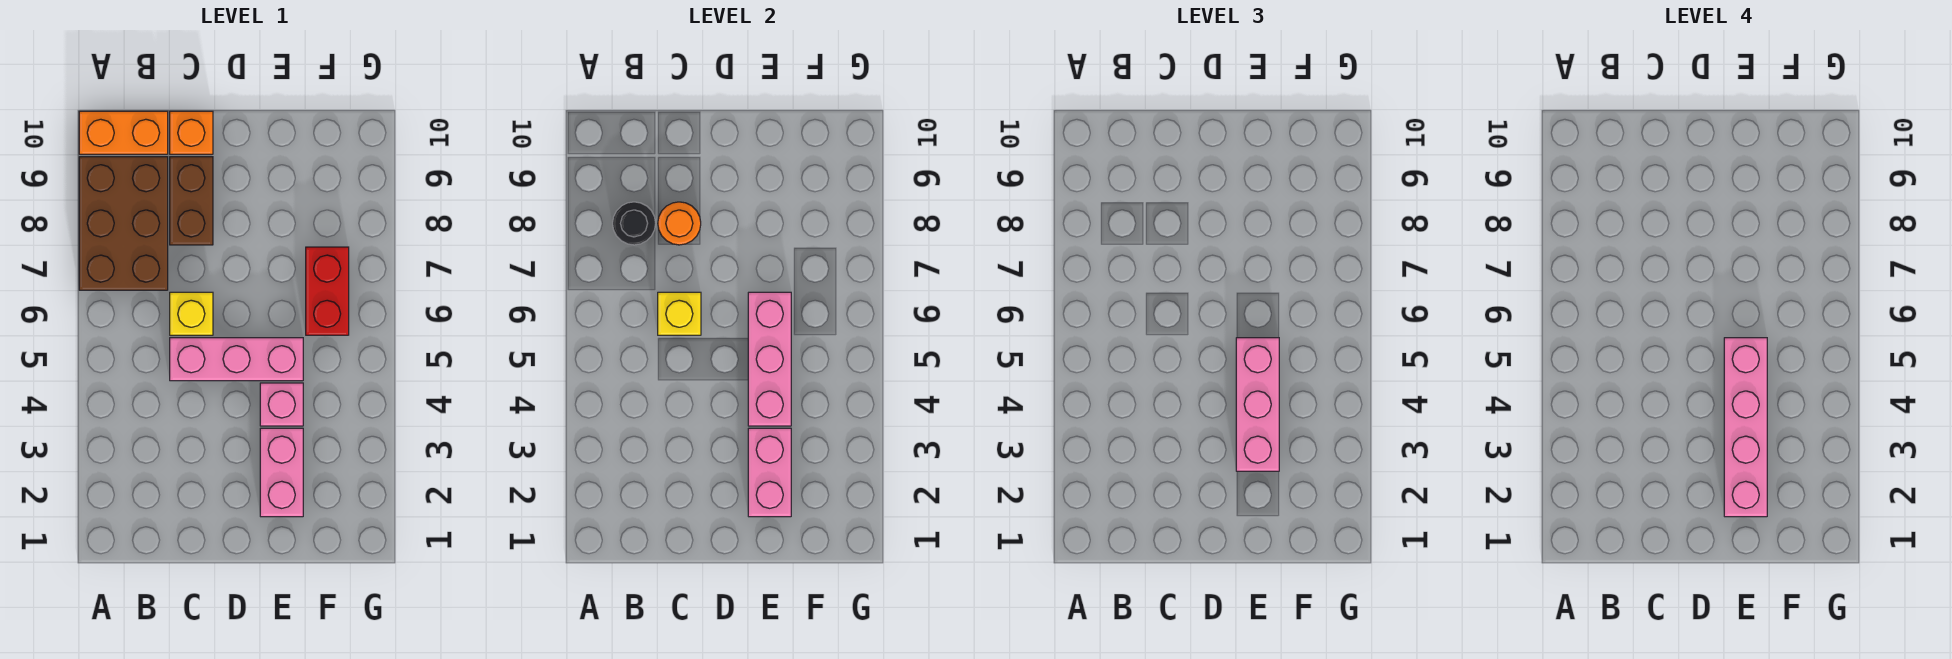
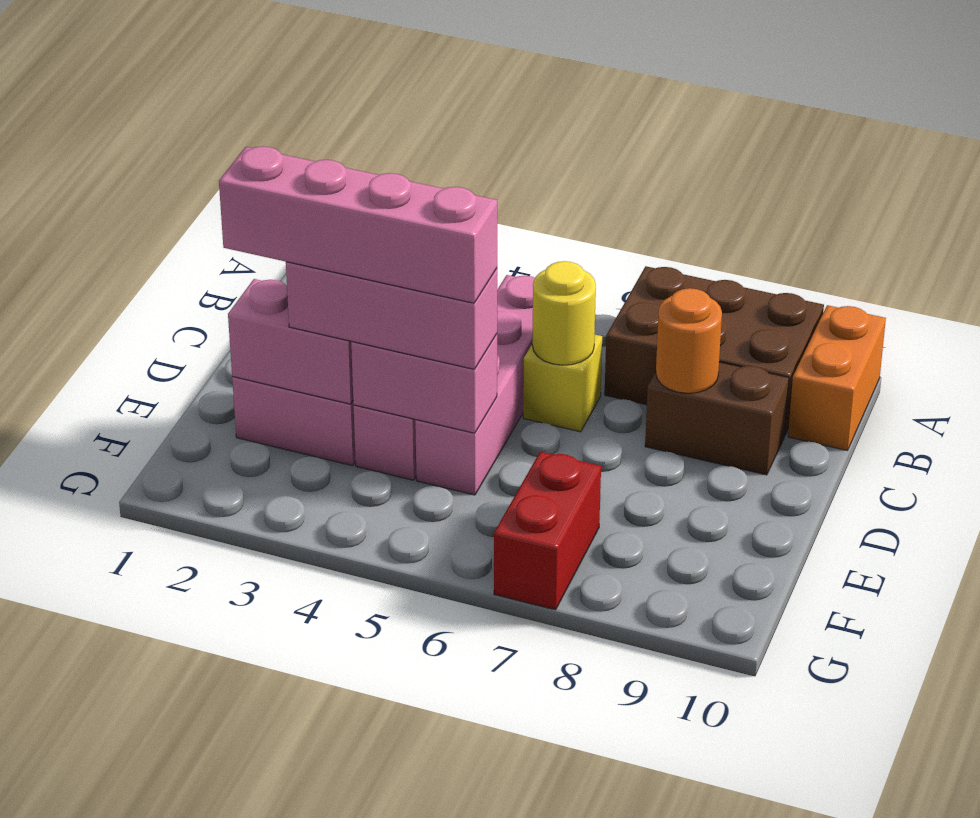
black 1x1 round brick [613,202,656,245] -> none
pink 1x3 brick [170,338,303,381] -> pink 1x4 brick [415,275,535,495]
yellow 1x1 brick [658,292,701,335] -> yellow 1x1 round brick [532,261,596,365]
orange 1x1 brick [170,111,213,154] -> none
pink 1x3 brick [748,292,791,426] -> pink 1x2 brick [351,334,497,433]
red 1x2 brick [306,247,349,335] -> red 1x2 brick turned to [494,452,601,610]

